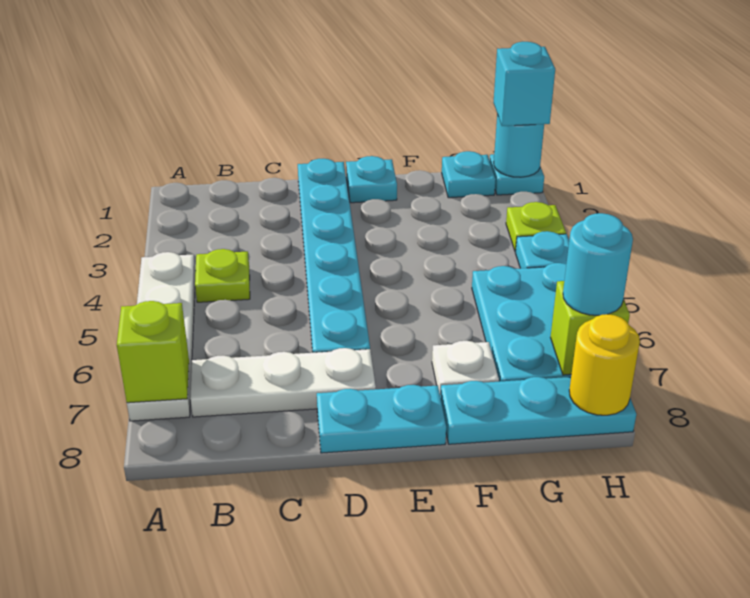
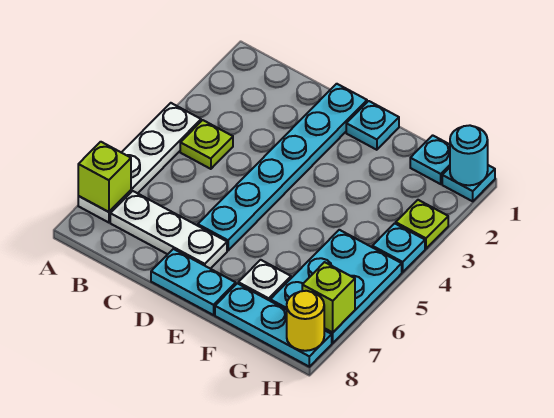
cyan 1x1 brick [493,42,555,126] -> none
cyan 1x1 round brick [563,213,633,315] -> none

